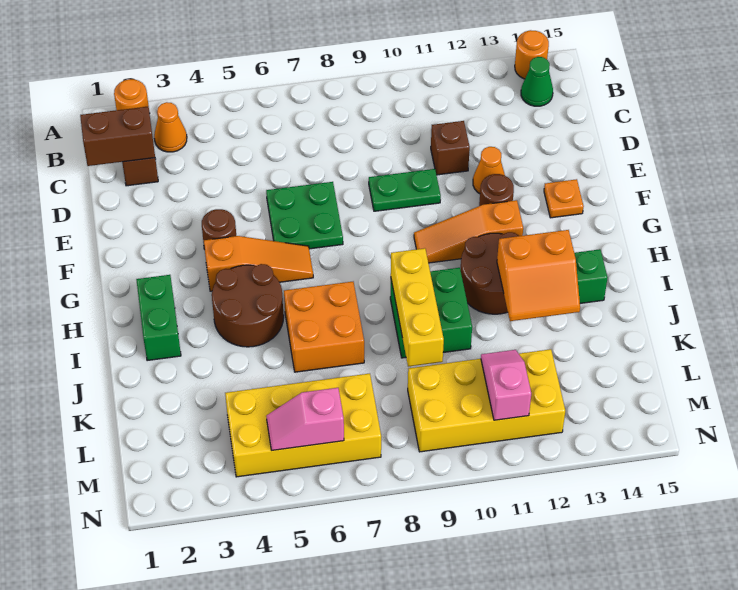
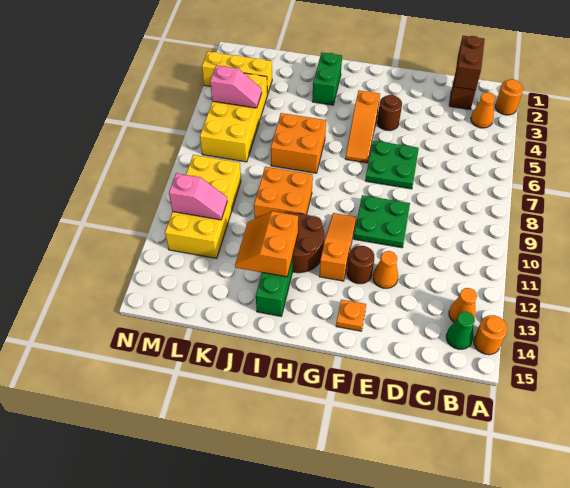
none -> orange 1x1 cone [449,288,477,322]
brown 1x1 brick [431,121,470,175] -> none
green 1x2 plate [369,169,441,211] -> green 2x2 plate [354,195,410,248]
green 1x2 brick [136,275,181,361] -> green 1x2 brick turned to [312,52,342,105]
brown 2x2 round brick [212,264,284,347] -> none
green 2x2 brick [390,268,472,358] -> orange 2x2 brick [254,167,313,219]
yellow 1x3 brick [391,248,444,367] -> yellow 1x3 brick moved to [202,52,272,95]
pink 1x2 slope [267,388,344,451] -> pink 1x2 slope turned to [210,65,262,108]

